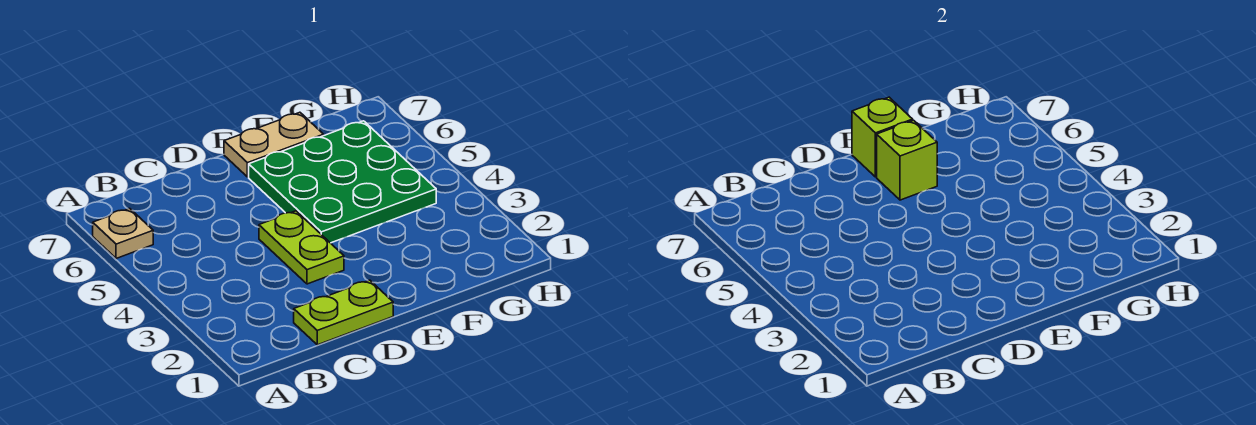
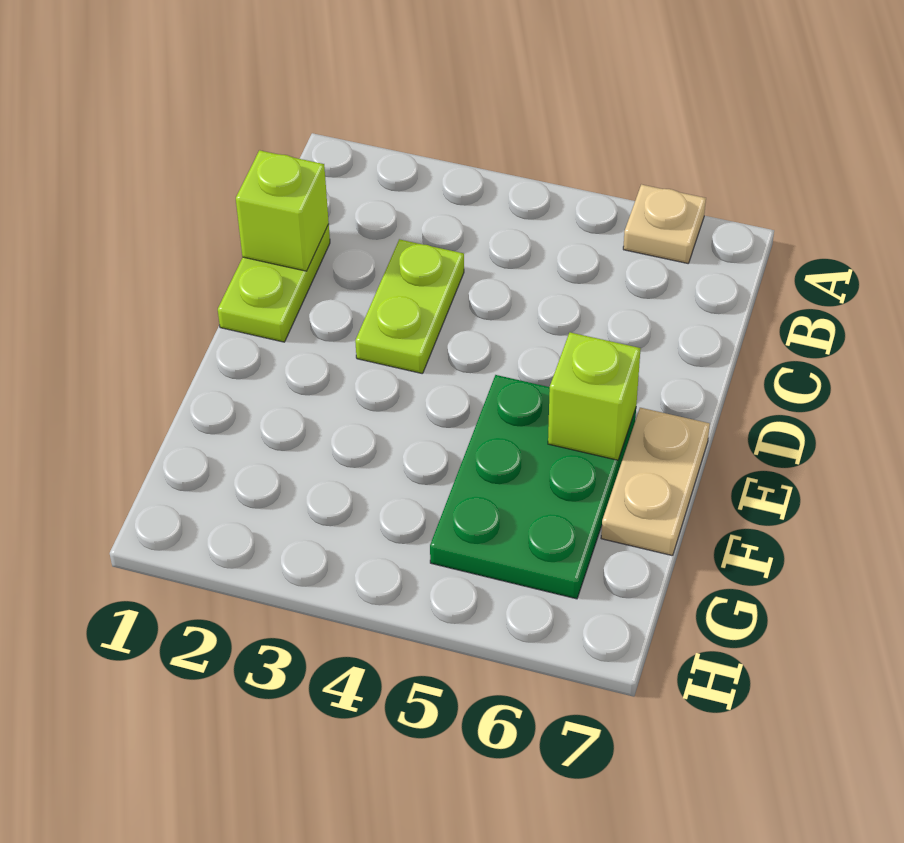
lime 1x2 plate [259,211,344,284] -> lime 1x2 plate turned to [355,239,464,374]
green 3x3 plate [249,121,436,243] -> green 2x3 plate [430,375,636,599]
lime 1x1 brick [852,97,913,177] -> lime 1x1 brick moved to [236,150,329,271]

